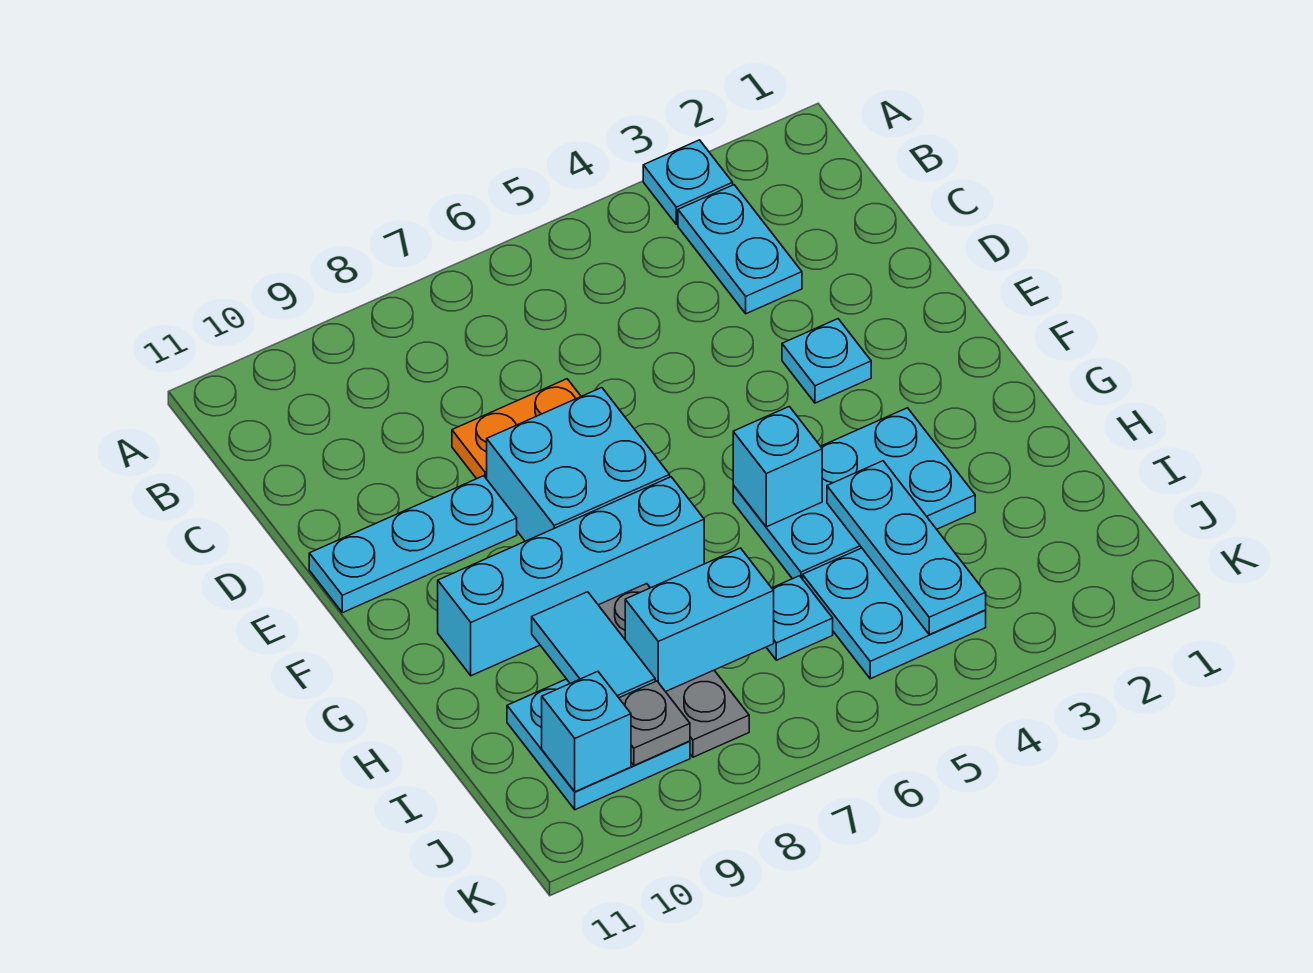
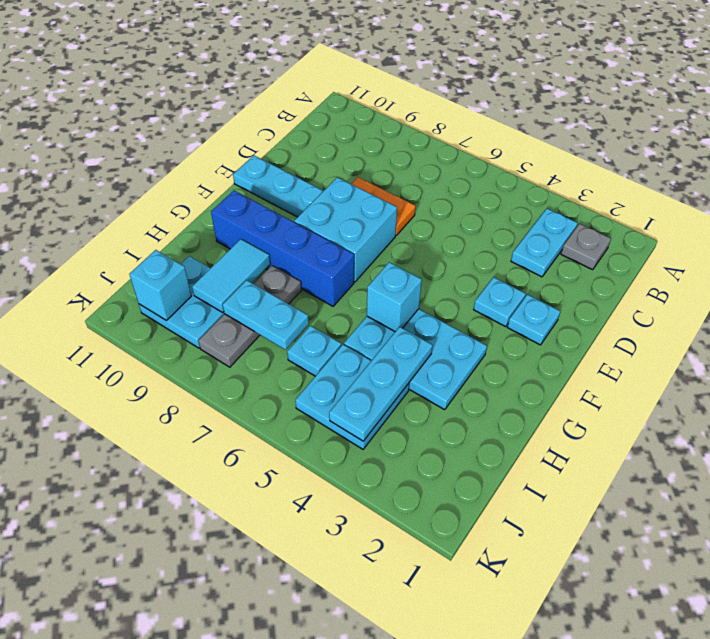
cyan 1x1 plate [643,140,733,224] -> cyan 1x1 plate moved to [507,294,560,345]
cyan 1x4 brick [438,477,704,676] -> blue 1x4 brick [211,191,354,306]
cyan 1x2 brick [625,548,774,692] -> cyan 1x2 plate [223,280,309,350]
grey 1x1 plate [619,681,690,765] -> grey 1x1 plate moved to [561,224,611,270]

